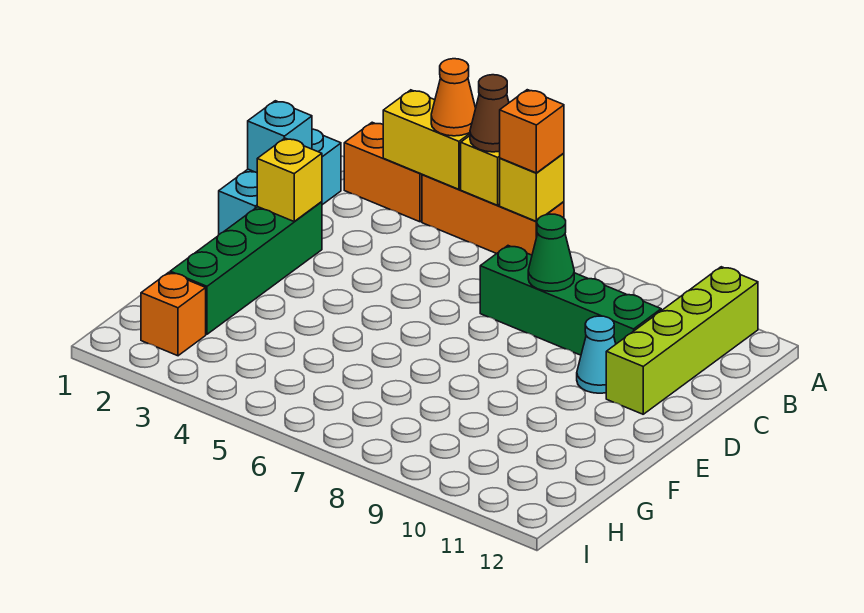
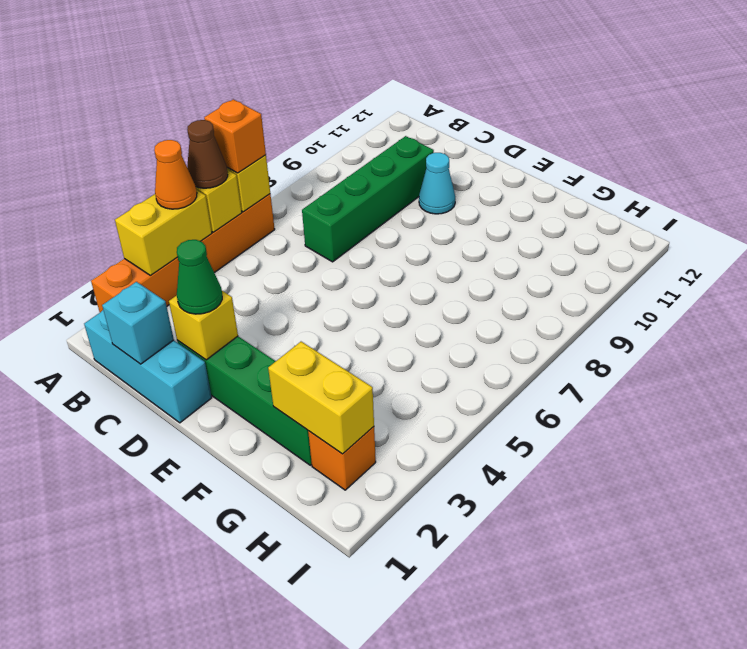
lime 1x4 brick [606,267,758,414] -> none
green 1x1 cone [528,214,574,291] -> green 1x1 cone moved to [177,240,222,314]
none -> yellow 1x2 brick [268,342,374,454]

